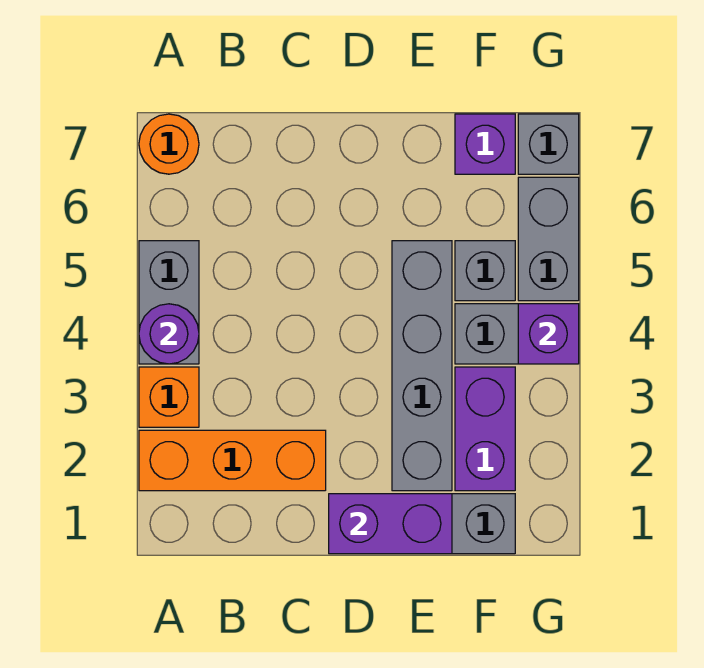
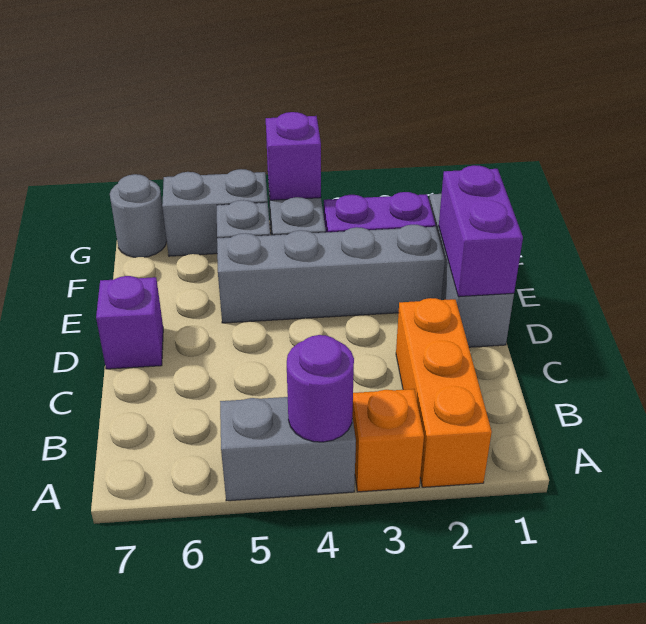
orange 1x1 round brick [139,114,199,174] -> none
purple 1x1 brick [455,114,515,174] -> purple 1x1 brick moved to [96,276,163,369]
grey 1x1 brick [518,114,579,174] -> grey 1x1 round brick [110,174,167,257]

